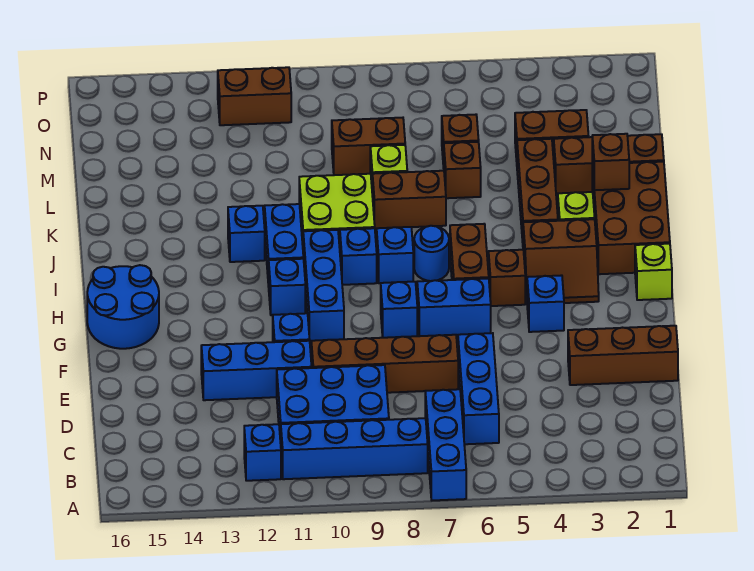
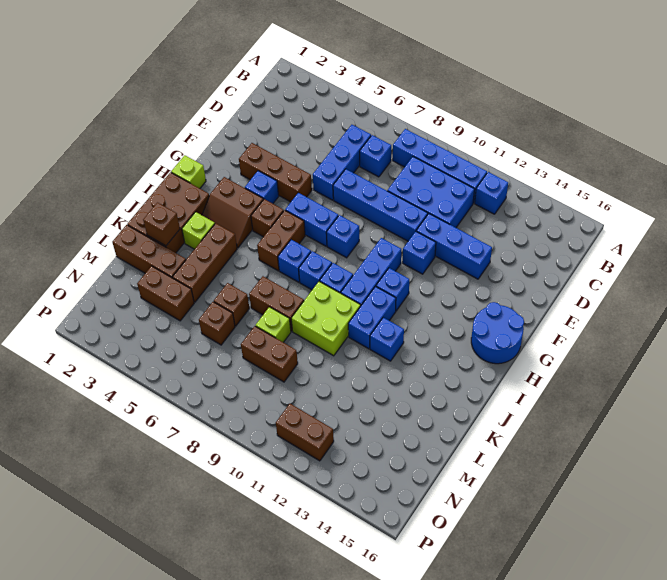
blue 1x3 brick [425,389,466,500] -> blue 1x1 brick [360,135,391,177]
brown 1x3 brick [568,326,678,385] -> brown 1x3 brick moved to [239,143,312,202]
brown 1x4 brick [311,335,458,393] -> blue 1x4 brick [333,169,428,241]
brown 2x2 slope [523,219,599,303] -> brown 2x2 slope turned to [202,177,263,248]
blue 1x1 round brick [414,226,449,281] -> blue 1x1 brick [278,240,311,282]

